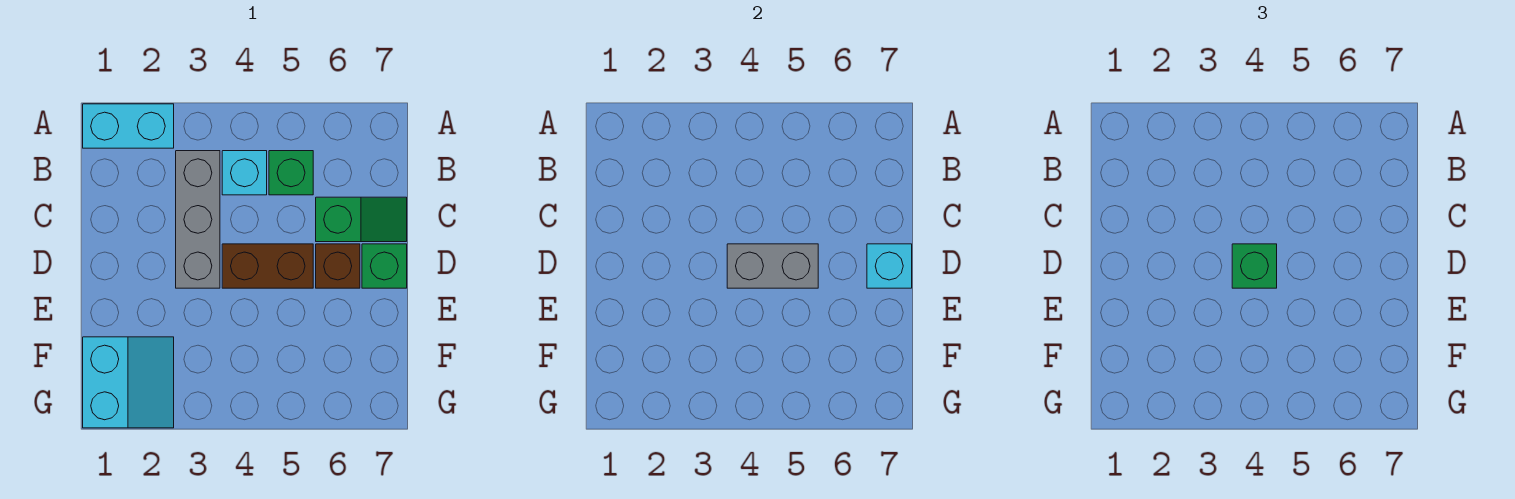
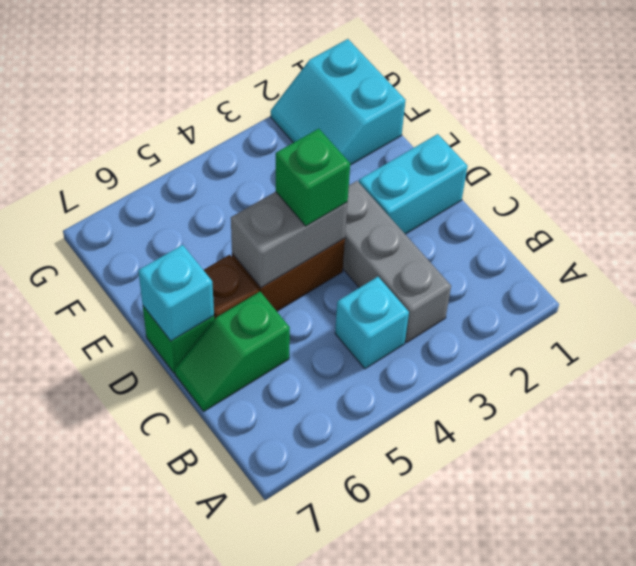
cyan 1x2 brick [83,104,174,148] -> cyan 1x2 brick moved to [359,134,468,234]
green 1x1 brick [269,151,313,195] -> none

